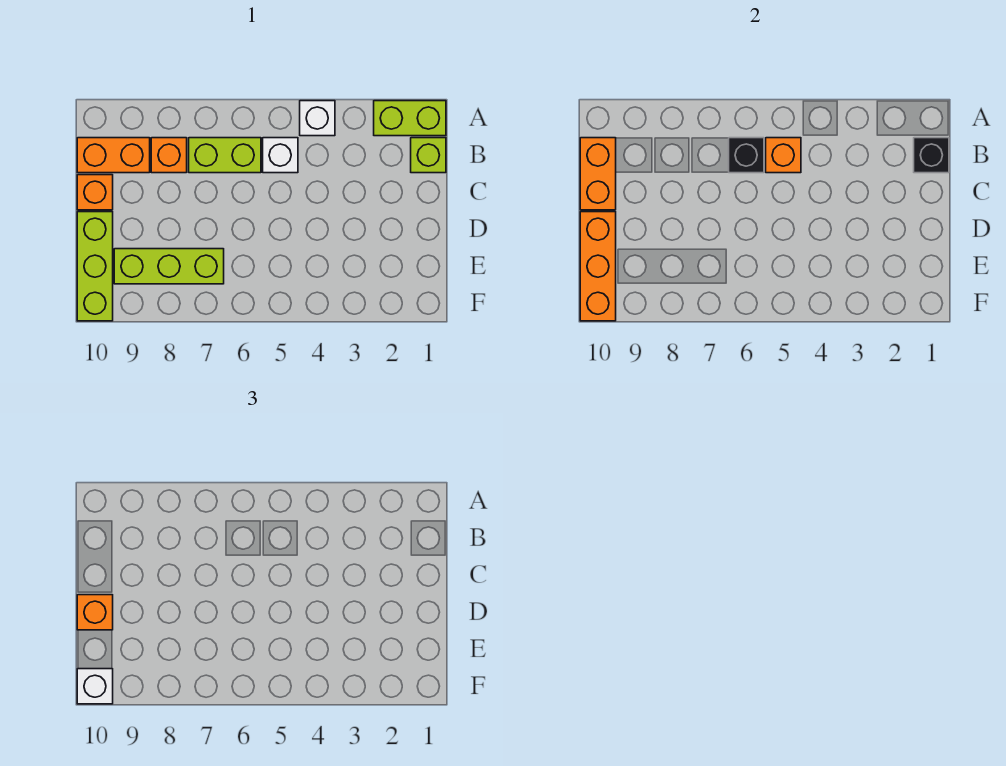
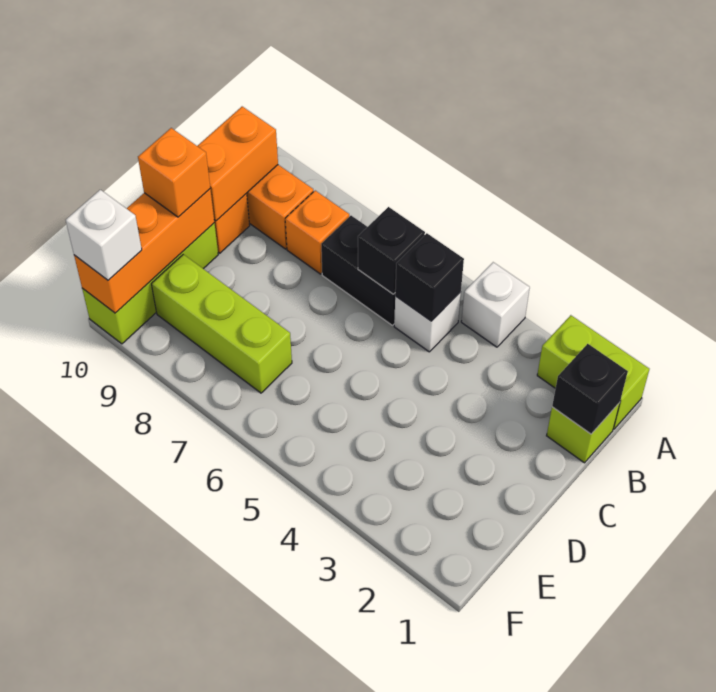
orange 1x1 brick [766,138,801,173] -> black 1x1 brick [395,233,464,321]
lime 1x2 brick [189,138,261,173] -> black 1x2 brick [321,216,395,325]

